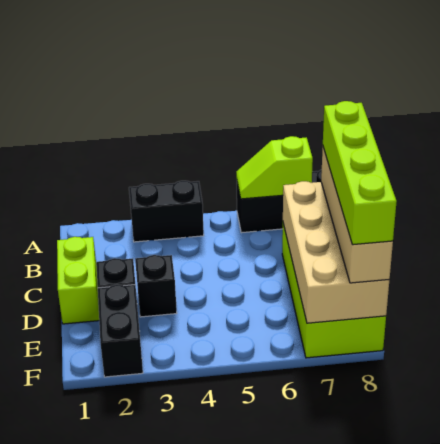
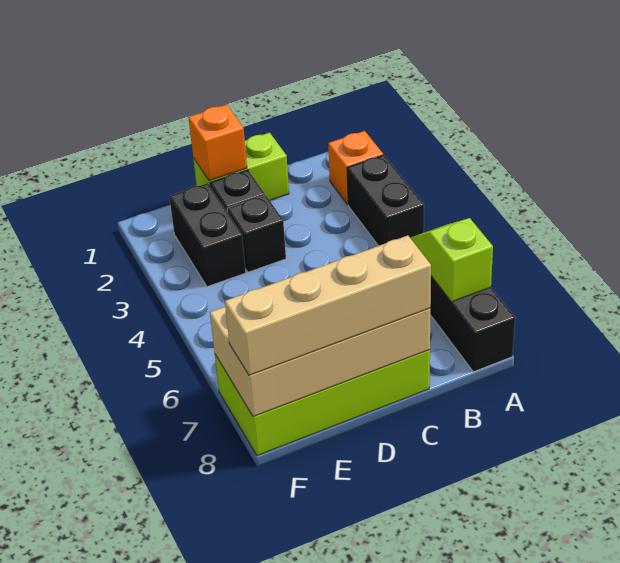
none -> orange 1x1 brick [328,131,383,205]
lime 1x4 brick [323,101,397,245] -> none
none -> orange 1x1 brick [189,105,247,181]
black 1x2 brick [98,285,143,377] -> black 1x2 brick turned to [169,183,246,287]

